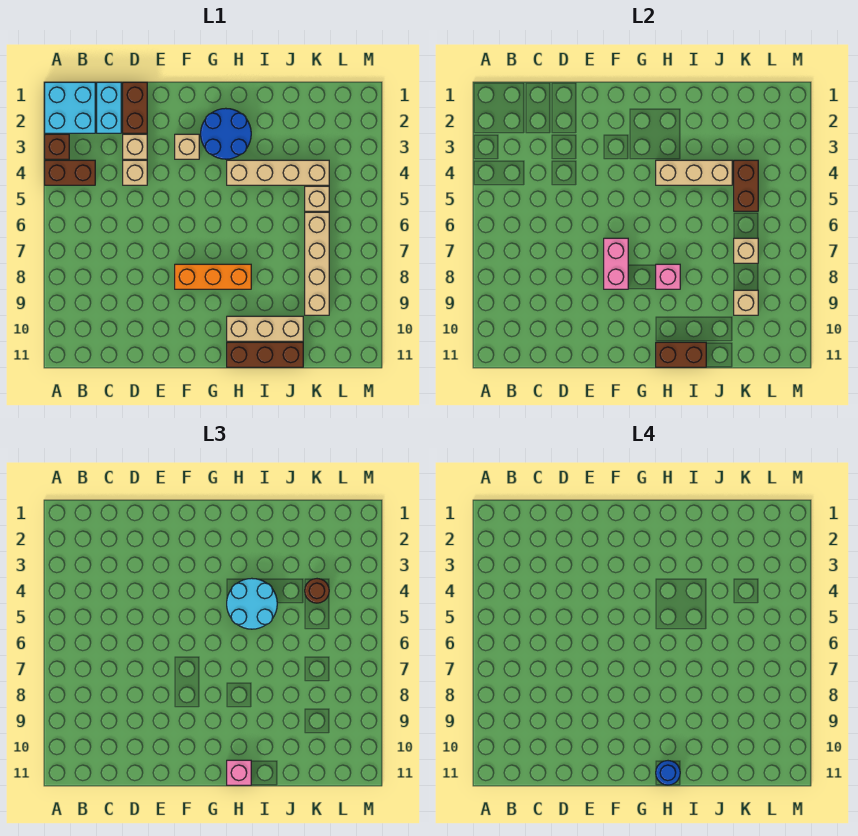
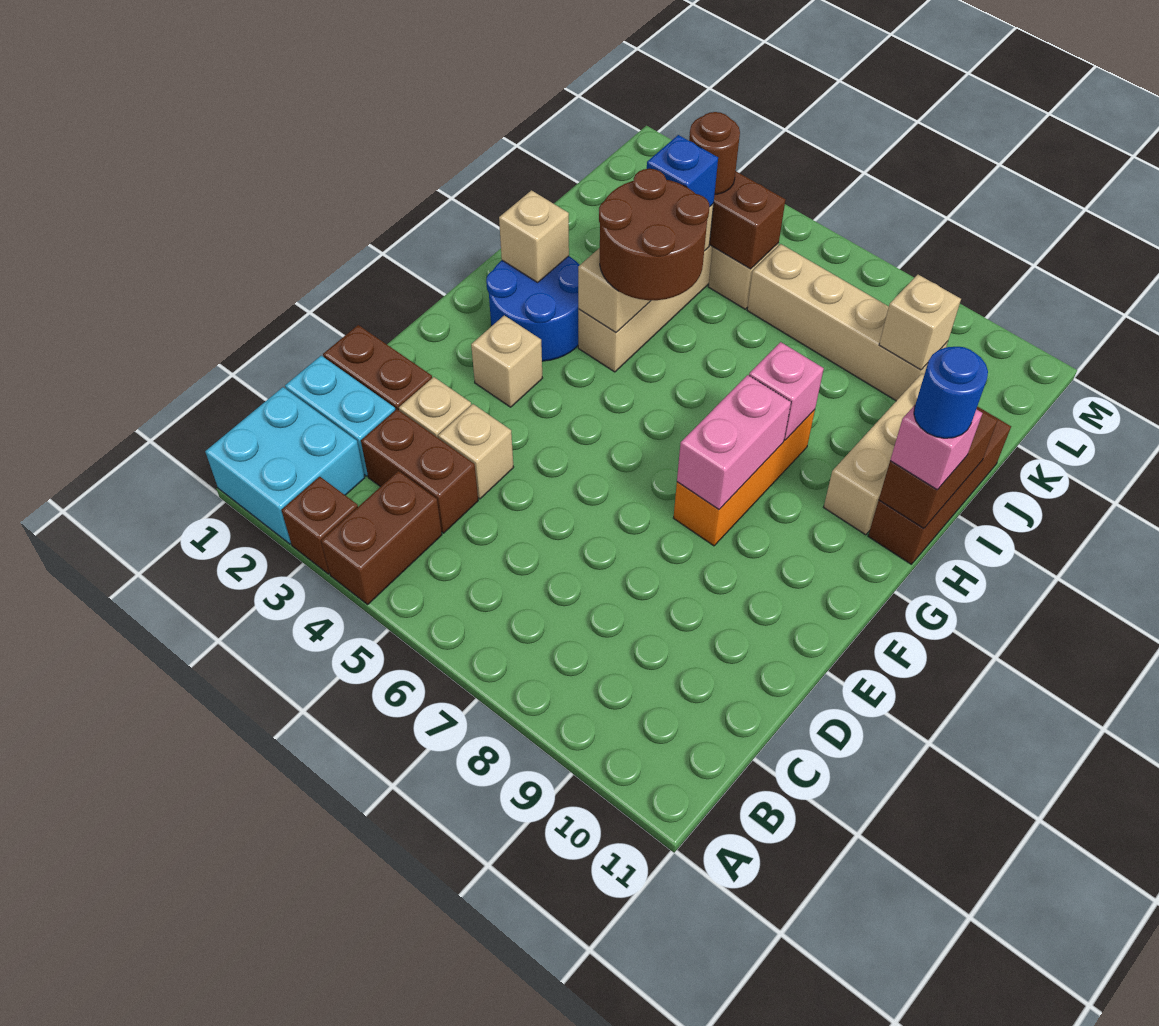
none -> brown 1x2 brick [361,409,478,533]
pink 1x2 brick [604,238,628,289] -> pink 1x2 brick turned to [677,375,791,509]
cyan 2x2 round brick [227,578,277,629] -> brown 2x2 round brick [599,169,709,300]
none -> blue 1x1 brick [647,135,718,207]
tan 1x1 brick [734,238,758,263] -> tan 1x1 brick moved to [499,190,569,282]

